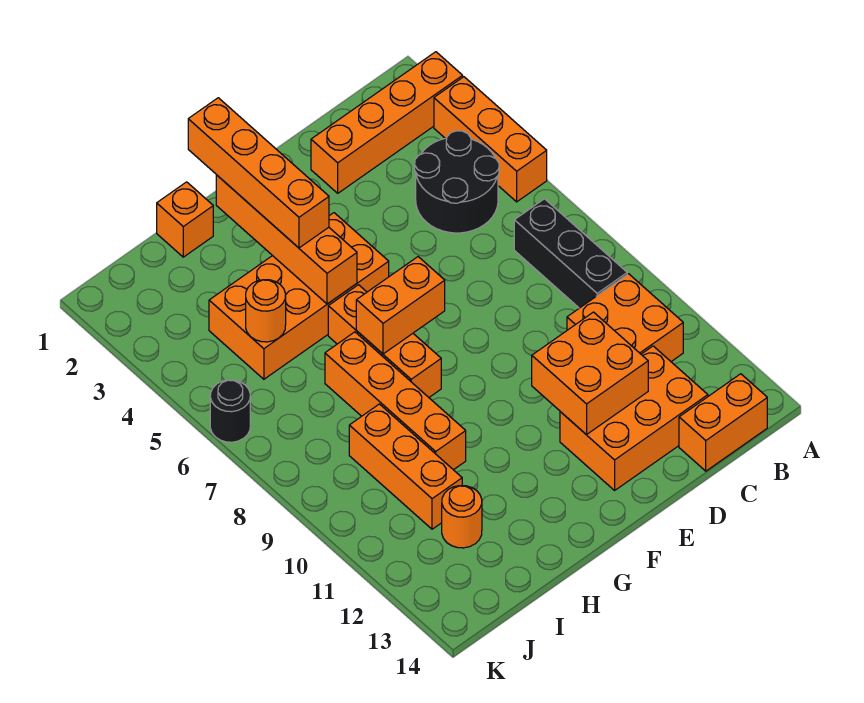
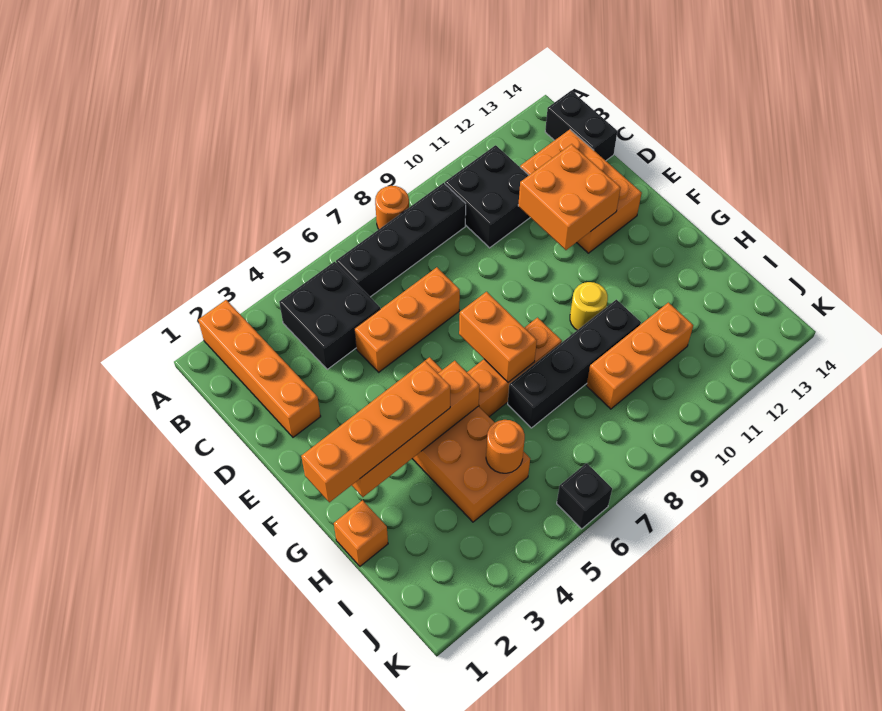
orange 1x3 brick [434,77,547,202] -> orange 1x3 brick moved to [354,267,460,372]
black 2x2 round brick [415,131,499,233] -> black 2x2 brick [279,262,380,369]
black 1x3 brick [514,199,627,308] -> black 1x4 brick [336,183,466,297]
orange 2x2 brick [567,274,683,361] -> black 2x2 brick [445,145,530,248]
orange 1x2 brick [679,374,767,471] -> black 1x2 brick [545,91,617,161]
none -> yellow 1x1 round brick [570,282,608,330]
orange 1x4 brick [325,332,466,470] -> black 1x4 brick [508,300,641,428]
orange 1x1 round brick [442,486,482,548] -> orange 1x1 round brick moved to [375,186,409,229]
black 1x1 round brick [210,380,250,442] -> black 1x1 brick [557,463,612,529]

